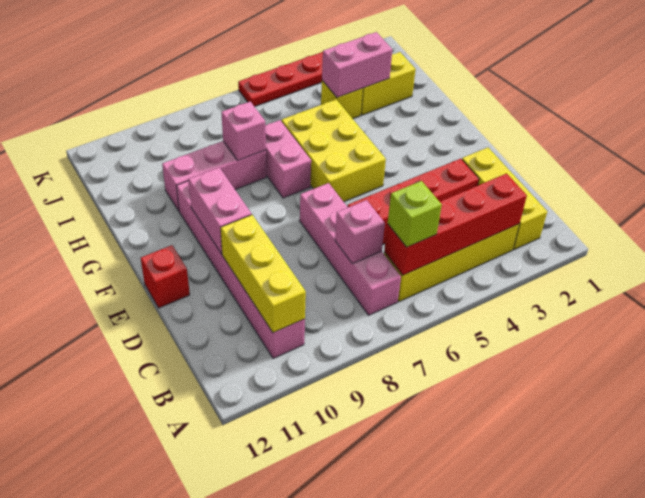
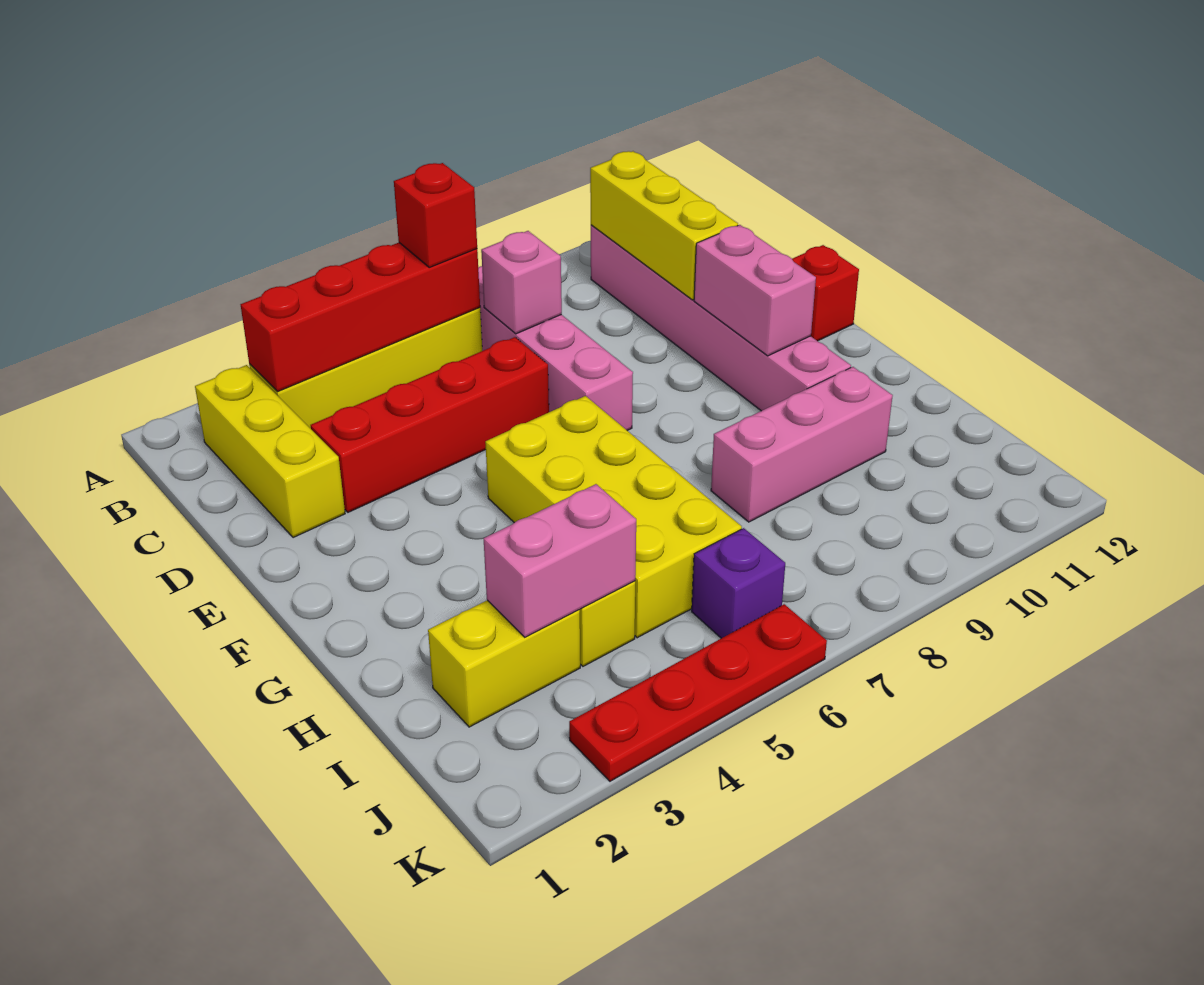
lime 1x1 brick [388,181,442,247] -> red 1x1 brick [394,163,477,267]
yellow 2x3 brick [282,99,386,202] -> yellow 2x4 brick [485,396,742,638]
pink 1x2 brick [265,120,311,198] -> none
pink 1x1 brick [221,102,266,161] -> none
none -> purple 1x1 brick [692,528,785,638]

